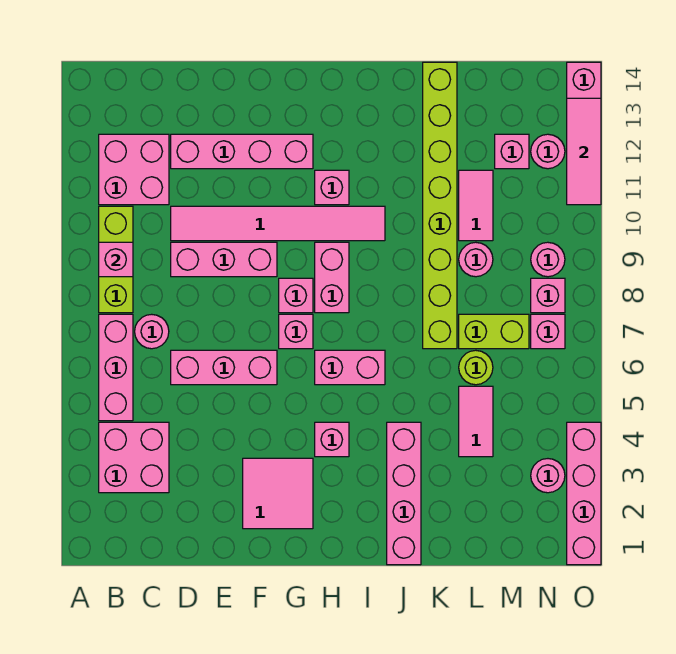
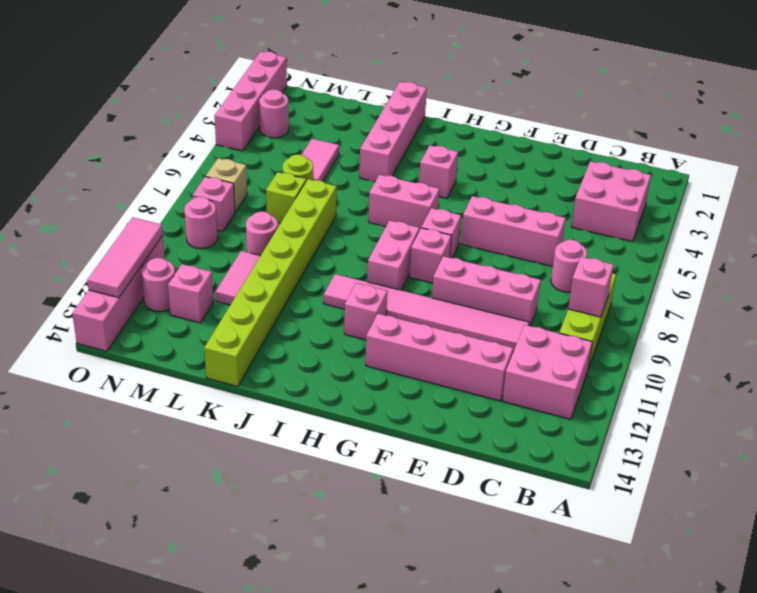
pink 1x3 brick [99,314,133,421] -> none
pink 2x2 tile [243,458,313,529] -> none
lime 1x2 brick [459,314,529,349] -> lime 1x1 brick [266,172,306,223]
pink 1x1 brick [531,314,565,349] -> tan 1x1 brick [206,158,247,212]

